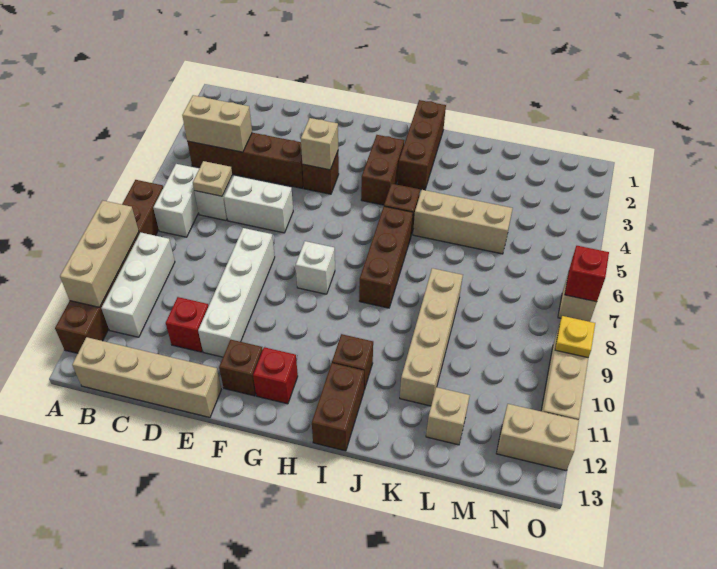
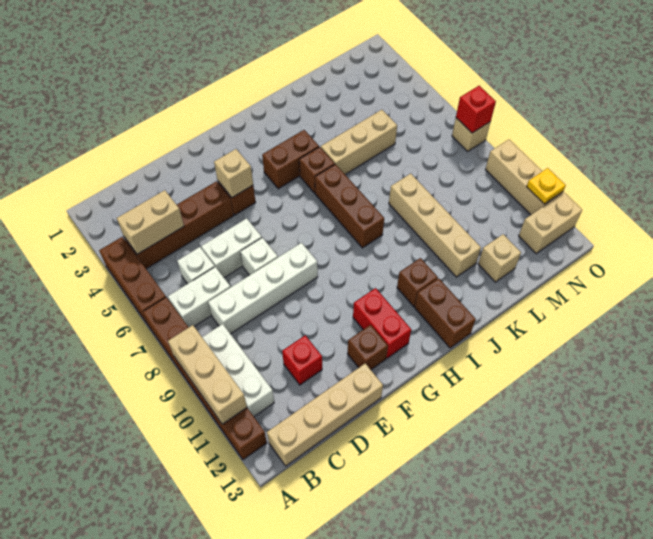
white 1x2 brick [153,164,199,237] -> white 1x2 brick turned to [168,267,230,327]
tan 1x1 plate [193,161,232,196] -> none
white 1x4 brick [198,228,275,357] -> white 1x4 brick turned to [208,243,318,334]
white 1x1 brick [296,241,335,294] -> white 1x1 brick moved to [240,238,278,275]
red 1x1 brick [253,347,298,404] -> red 1x2 brick [353,288,411,358]
brown 1x2 brick [361,135,404,205] -> brown 1x2 brick turned to [262,130,319,189]
brown 1x3 brick [398,100,446,190] -> brown 1x3 brick moved to [99,237,166,325]
yellow 1x1 plate [555,316,595,358] -> yellow 1x1 plate moved to [527,168,566,204]

